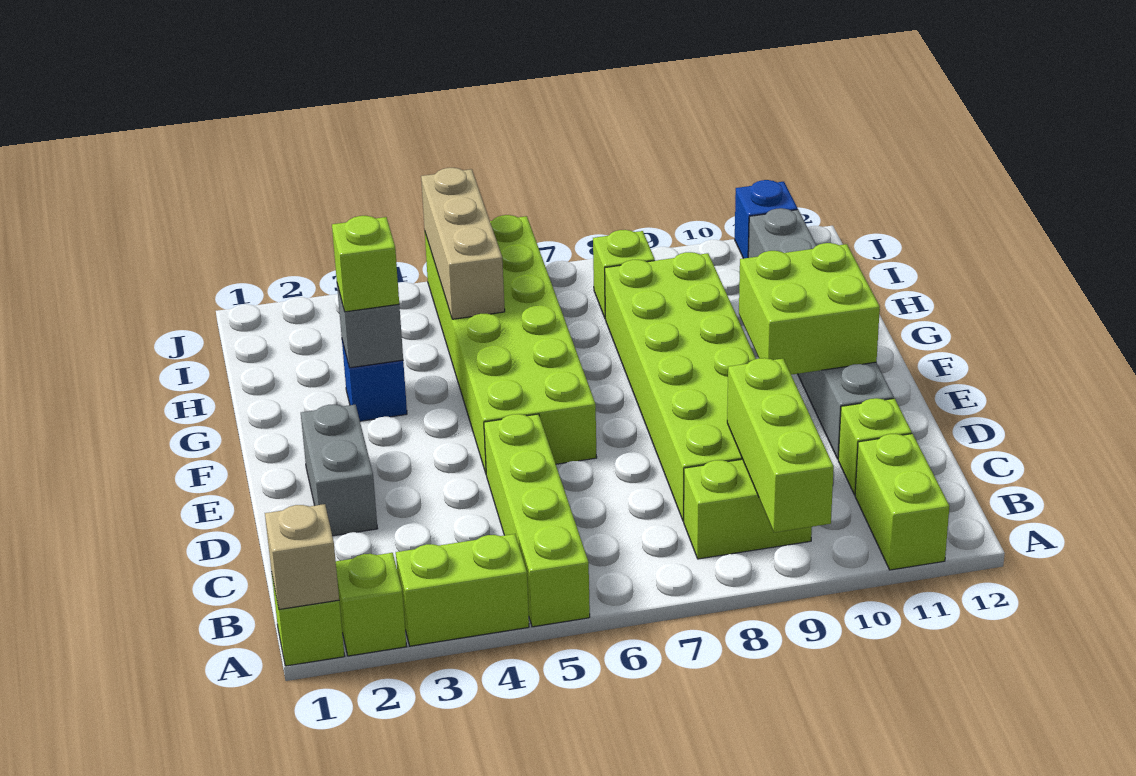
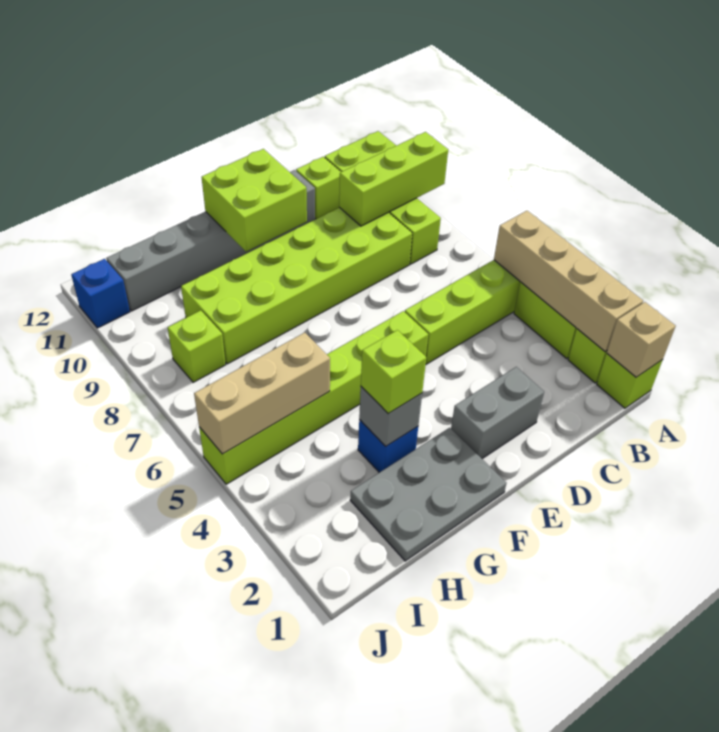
none -> tan 1x4 brick [494,211,643,352]
lime 2x6 brick [425,215,597,473] -> lime 1x6 brick [199,311,428,484]
none -> grey 2x3 plate [350,428,506,561]

